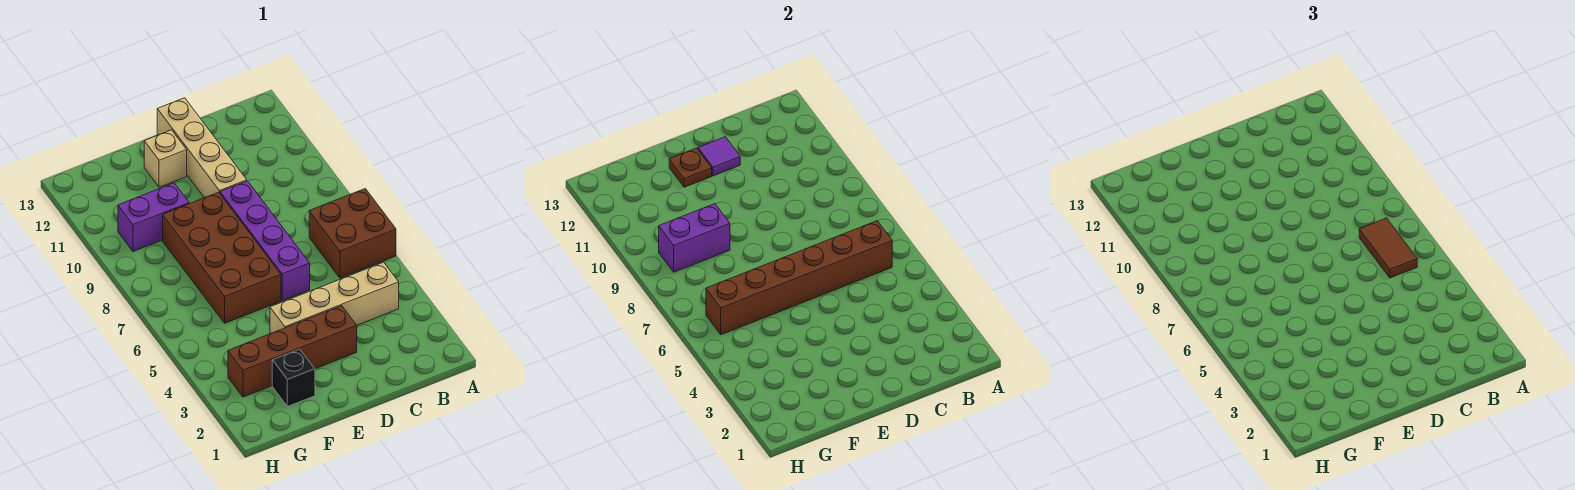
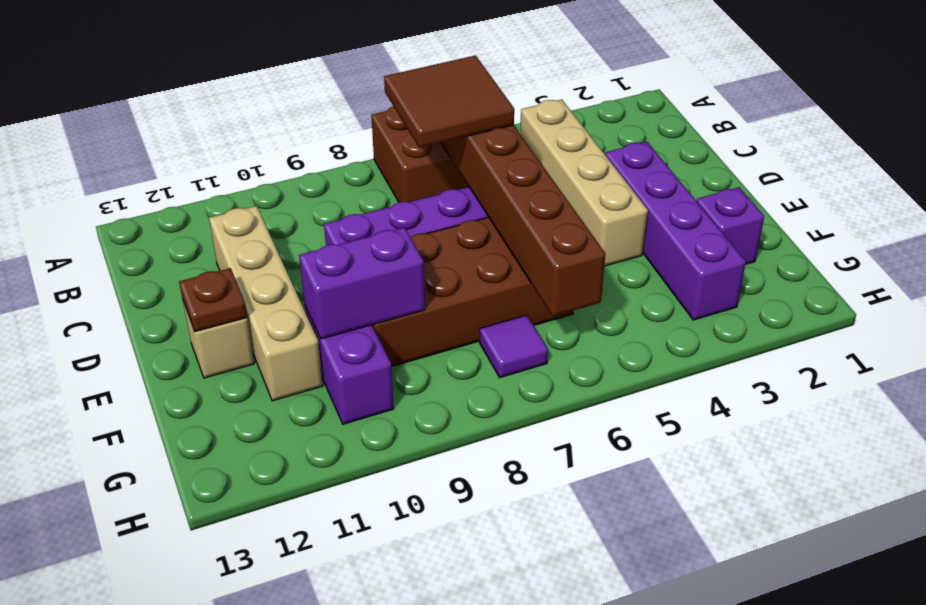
brown 1x2 tile [1359,218,1417,278] -> brown 2x2 tile [384,56,514,148]
brown 1x4 brick [228,306,357,397] -> purple 1x4 brick [605,142,746,320]
tan 1x4 brick [157,98,247,198] -> tan 1x4 brick turned to [209,206,323,401]
purple 1x1 tile [698,137,740,176] -> purple 1x1 tile moved to [480,315,548,378]
black 1x1 brick [272,349,315,407] -> purple 1x1 brick [697,187,764,264]
purple 1x2 brick [659,204,730,272] -> purple 1x2 brick turned to [299,228,425,339]

